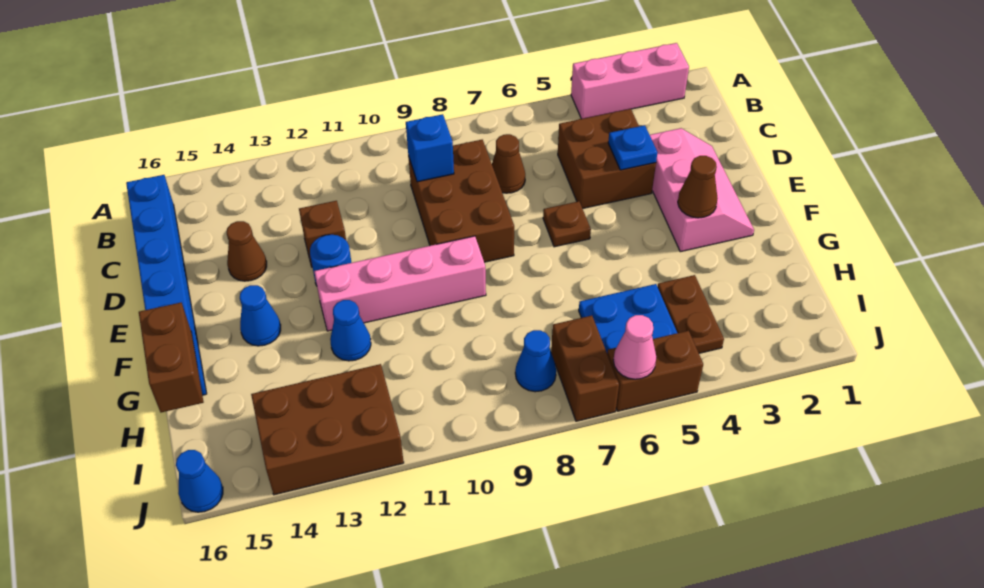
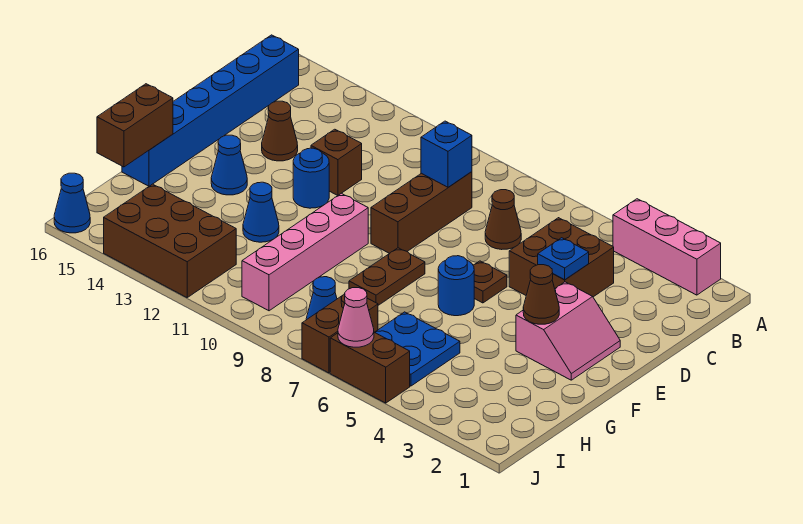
brown 2x3 brick [408,140,514,262] -> brown 1x3 brick [371,172,472,253]
pink 2x3 slope [650,128,754,252] -> pink 2x2 slope [516,282,620,380]
none -> blue 1x1 round brick [438,256,474,316]
pink 1x4 brick [314,236,486,331] -> pink 1x4 brick turned to [242,193,368,311]
brown 1x2 plate [657,275,724,353] -> brown 1x2 plate moved to [349,248,425,305]

